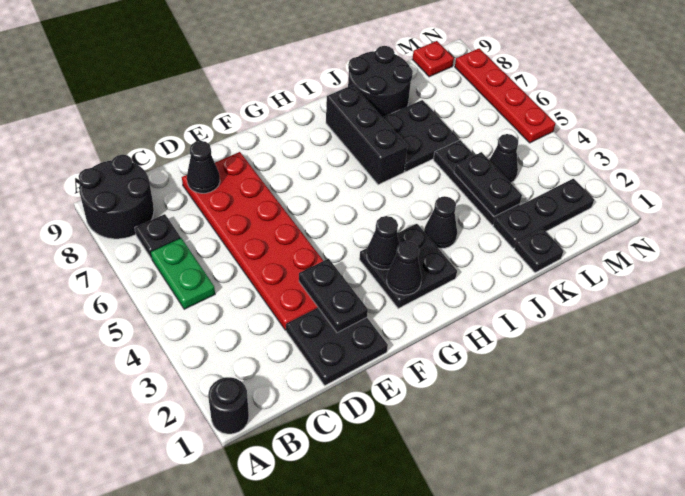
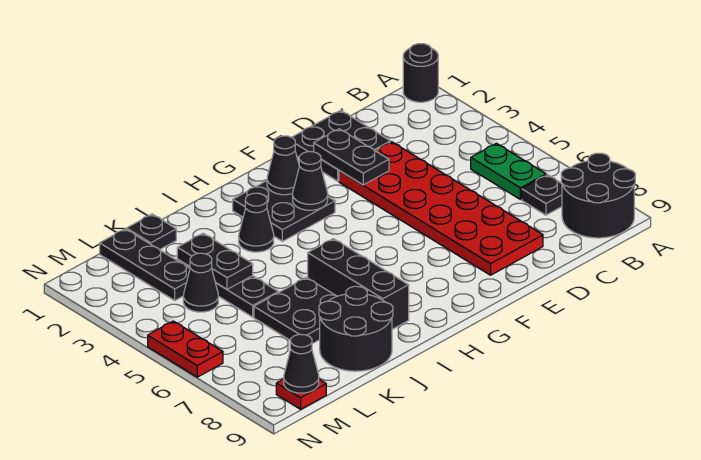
black 1x1 cone [187,141,220,193] -> black 1x1 cone moved to [284,334,319,393]
black 1x3 plate [493,179,594,248] -> black 1x3 plate turned to [100,229,190,300]
red 1x4 plate [455,48,555,143] -> red 1x2 plate [148,321,223,377]

